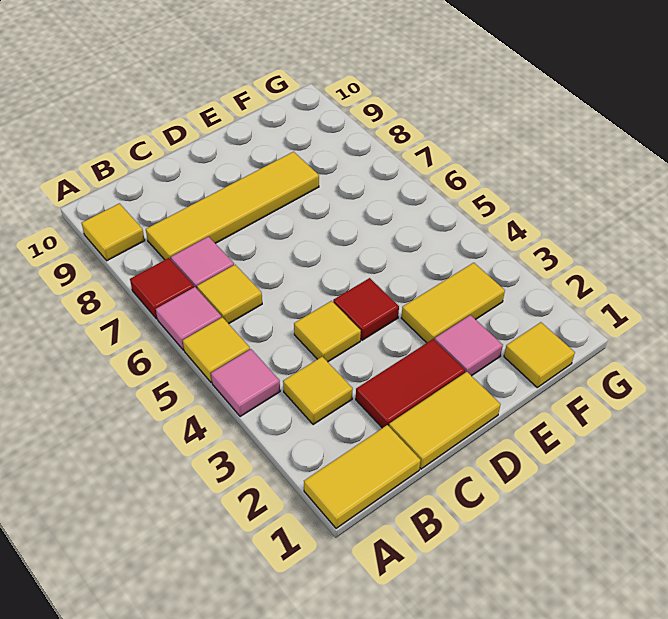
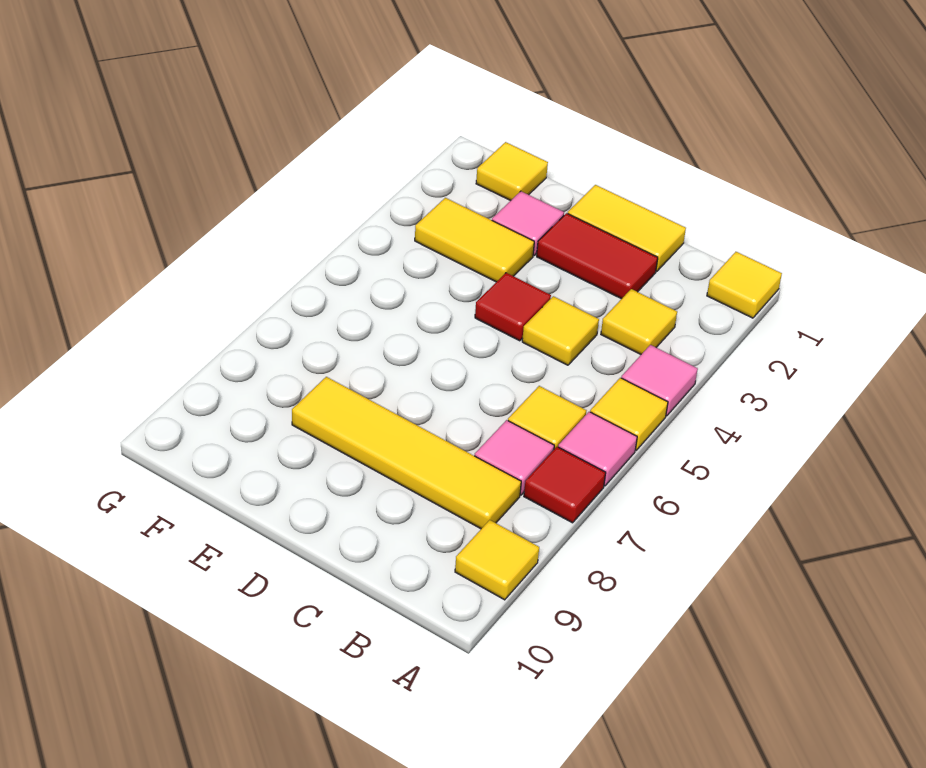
yellow 1x2 tile [304,425,420,528] -> yellow 1x1 tile [707,252,782,318]

